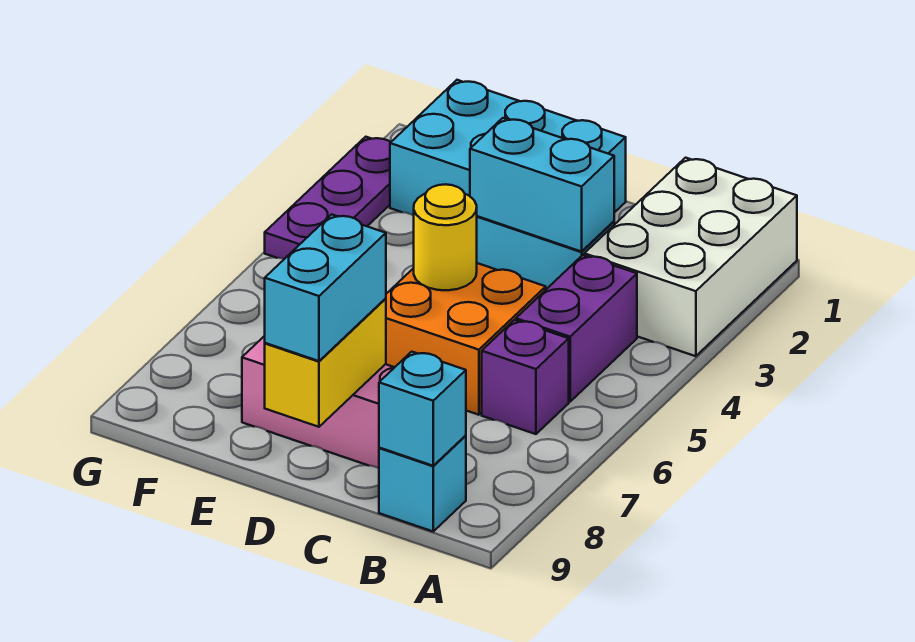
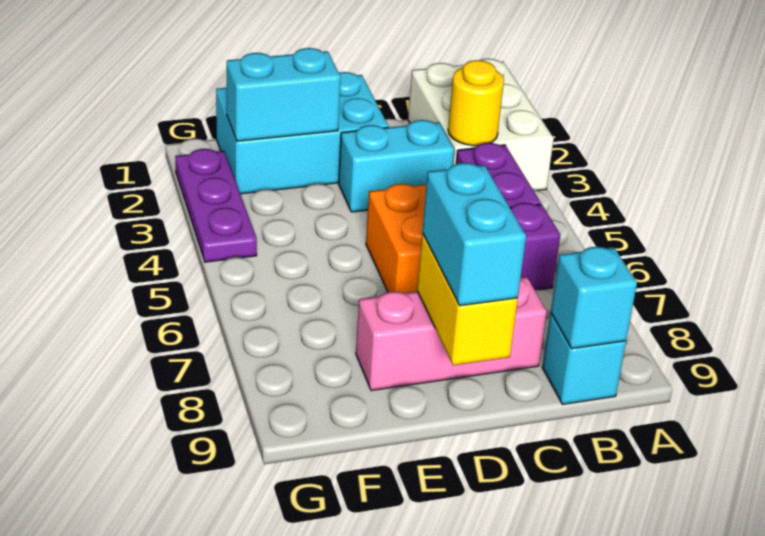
cyan 1x2 brick [470,118,614,252] -> cyan 1x2 brick moved to [227,48,341,141]
yellow 1x1 round brick [414,184,477,290] -> yellow 1x1 round brick moved to [448,60,504,146]

